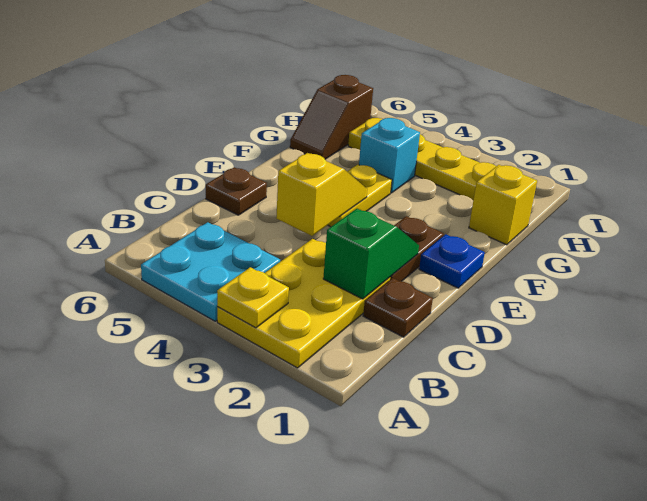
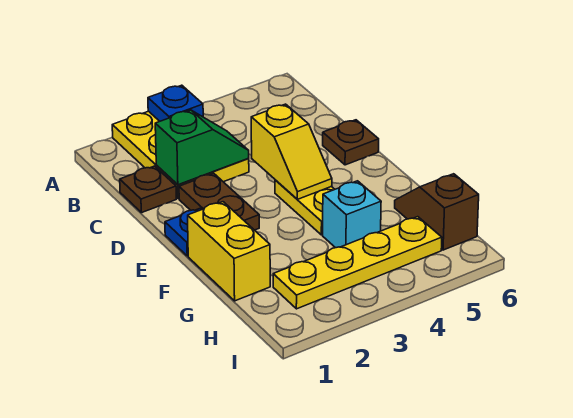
yellow 1x1 plate [217,267,289,328] -> blue 1x1 plate [148,85,203,121]
cyan 2x2 plate [141,222,280,321] -> none
green 1x2 slope [323,209,419,299] -> green 1x2 slope turned to [155,110,249,185]
yellow 1x1 brick [469,165,537,245] -> yellow 1x2 brick [188,202,270,301]

